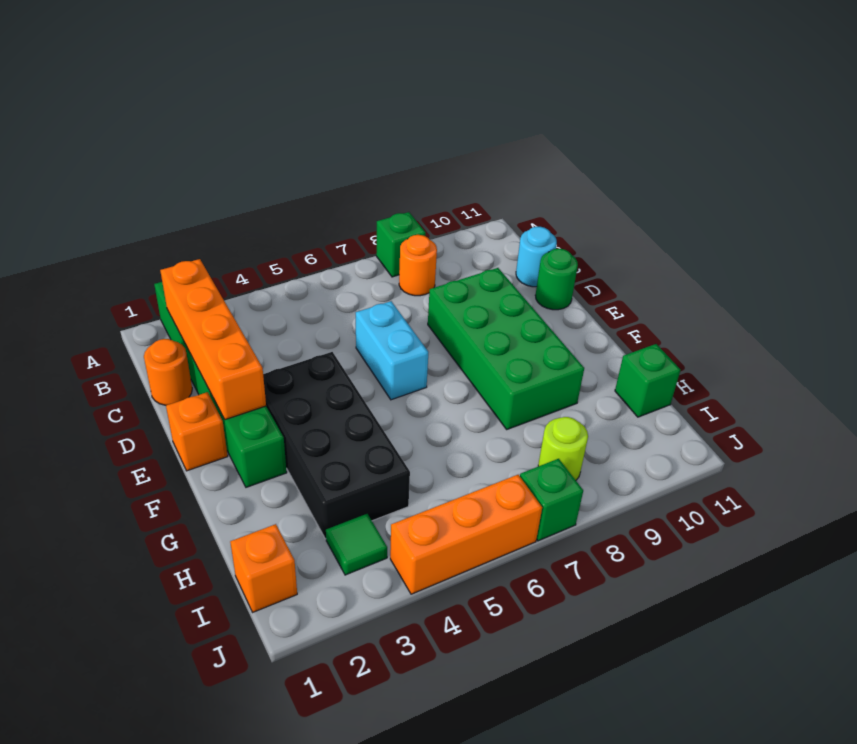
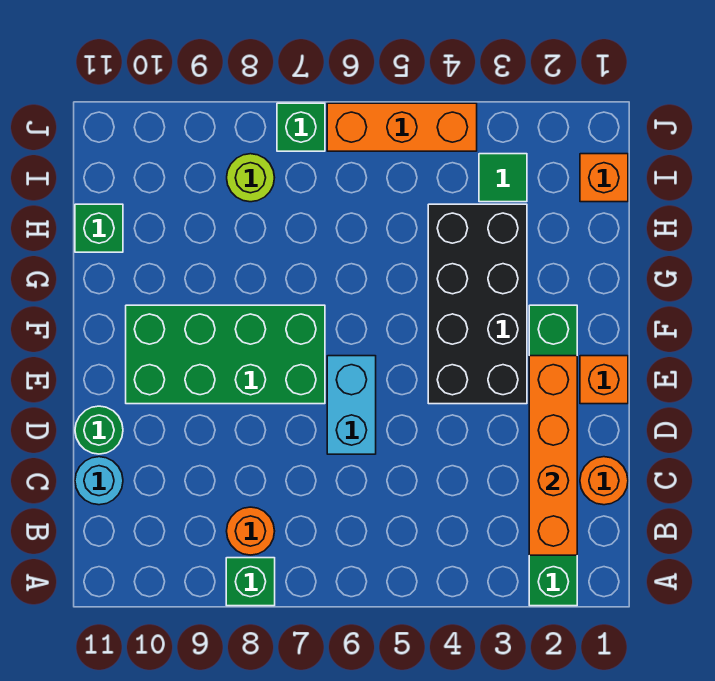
green 2x4 brick [428,268,584,429] -> green 2x4 brick turned to [126,305,325,404]

